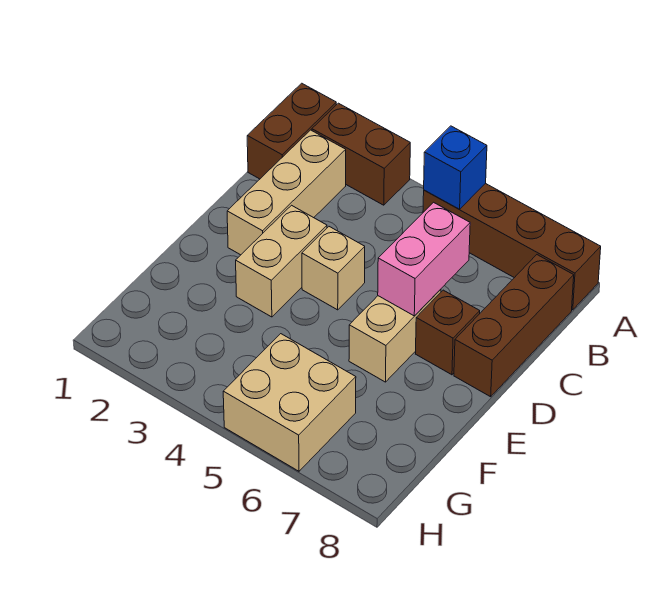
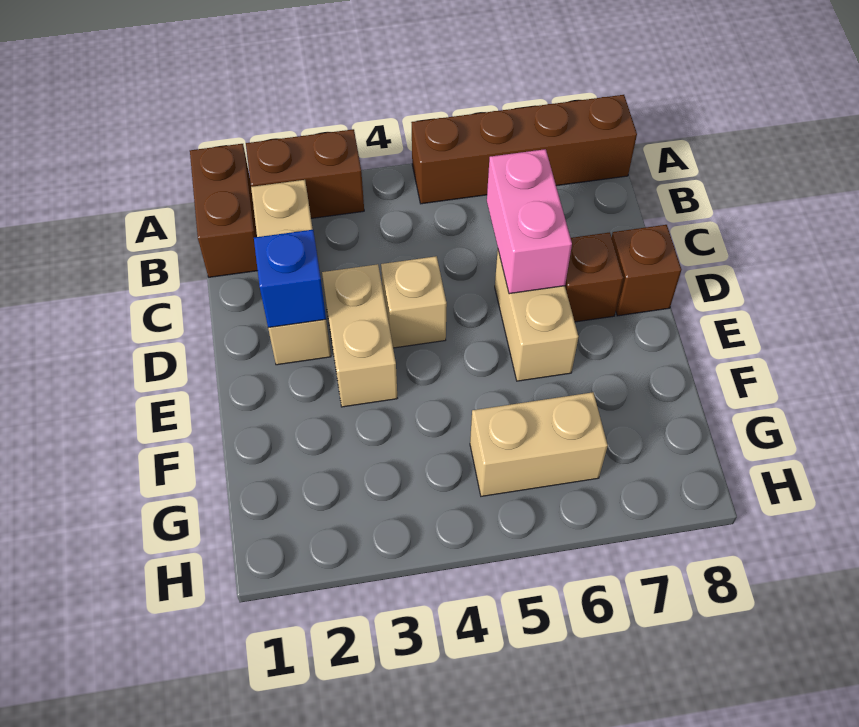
blue 1x1 brick [424,126,487,209] -> blue 1x1 brick moved to [254,230,326,328]
brown 1x3 brick [454,255,574,397] -> brown 1x1 brick [612,225,681,316]
tan 2x2 brick [223,334,356,471] -> tan 1x2 brick [470,392,608,496]

